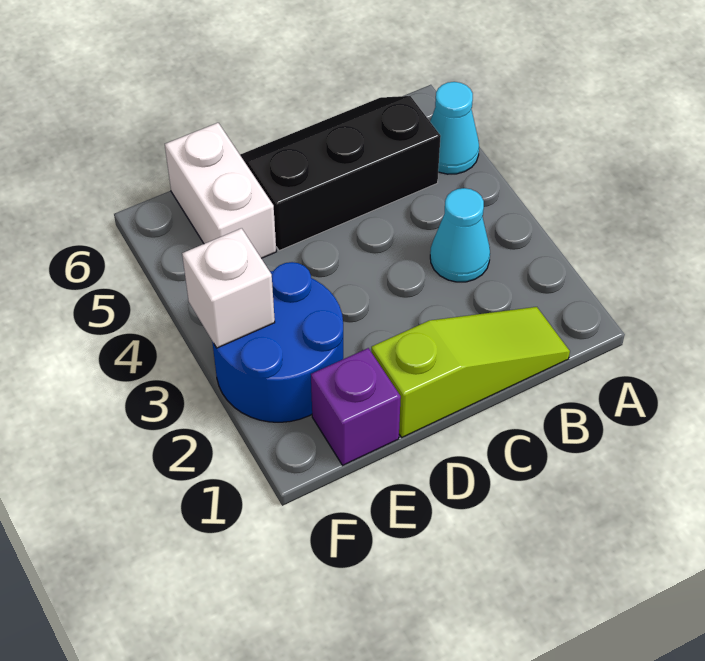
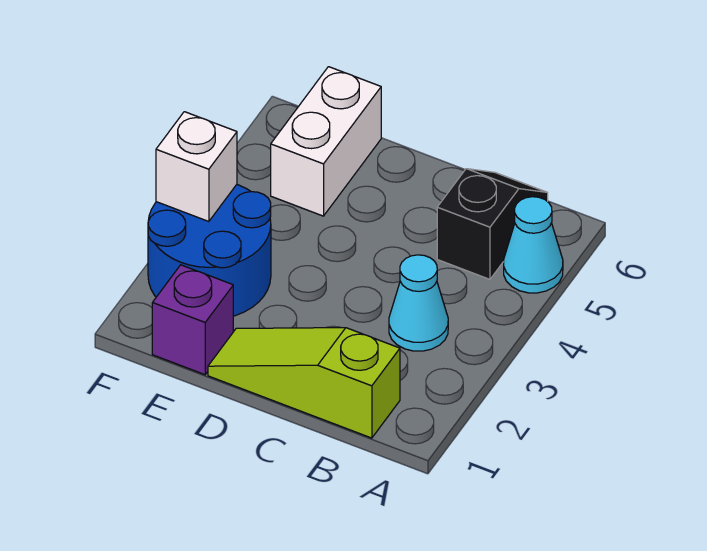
lime 1x3 slope [371,307,570,437] -> lime 1x3 slope turned to [208,328,400,438]
black 2x3 slope [240,96,441,251] -> black 1x2 slope [437,169,548,279]

